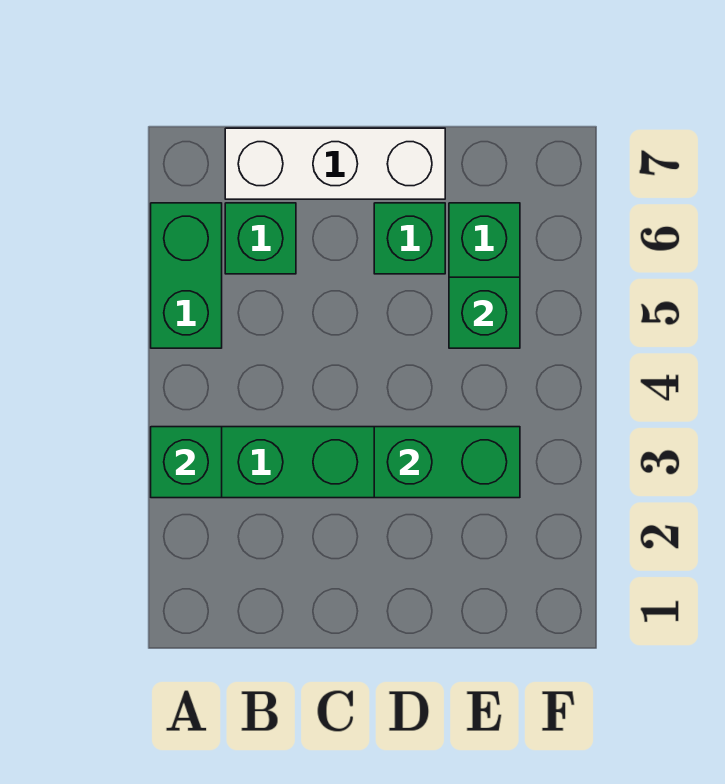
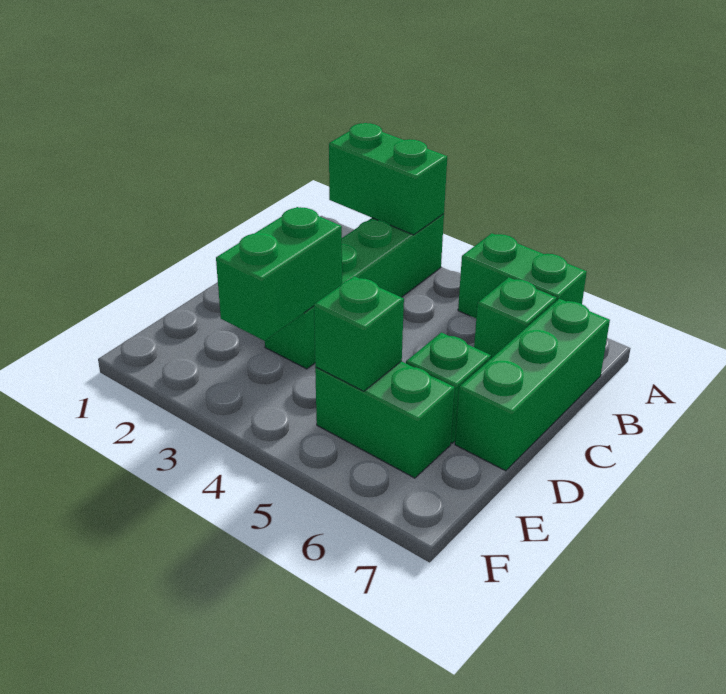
green 1x1 brick [151,427,222,498] -> green 1x2 brick [329,123,447,235]
white 1x3 brick [225,128,445,199] -> green 1x3 brick [455,299,610,471]

